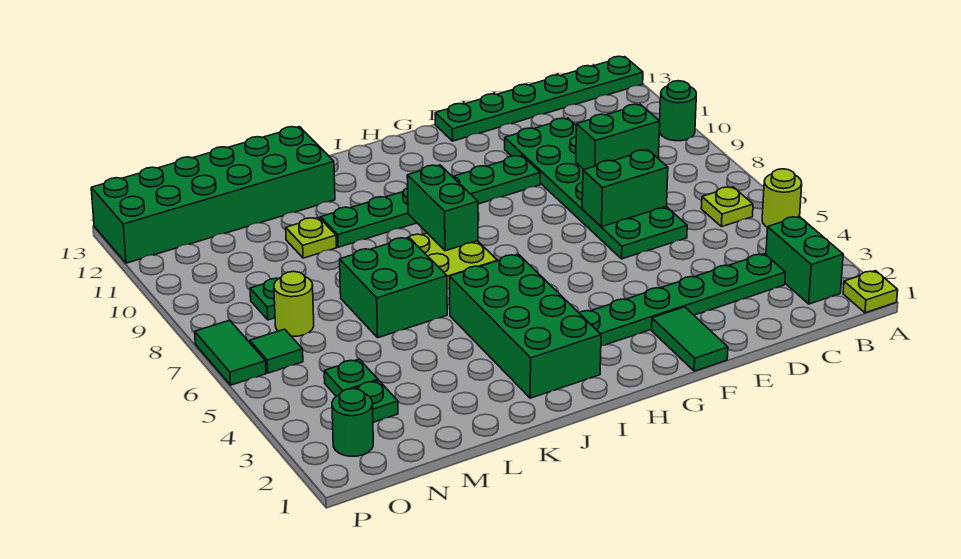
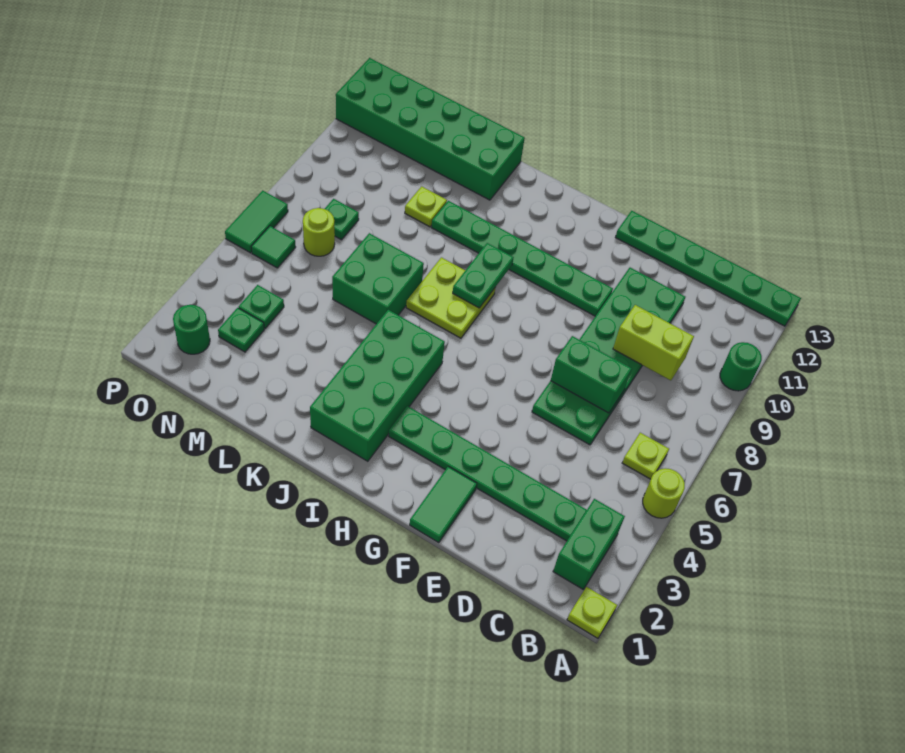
green 1x2 brick [576,104,660,170] -> lime 1x2 brick [613,305,694,380]
green 1x2 brick [407,165,478,251] -> green 1x2 plate [453,243,514,308]

